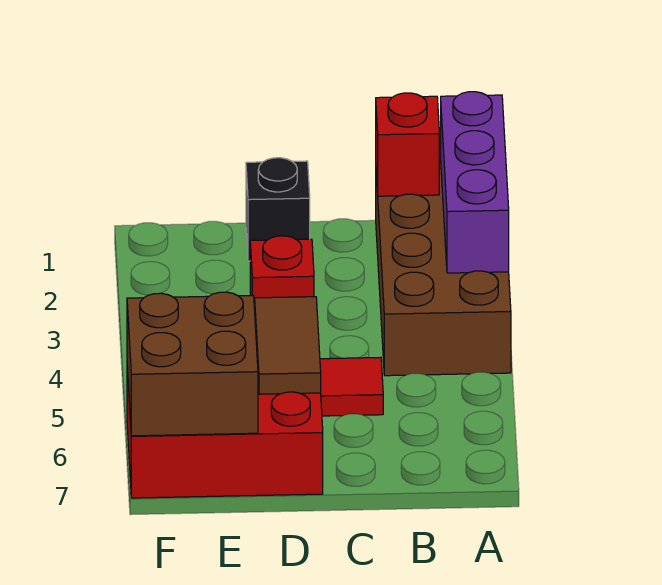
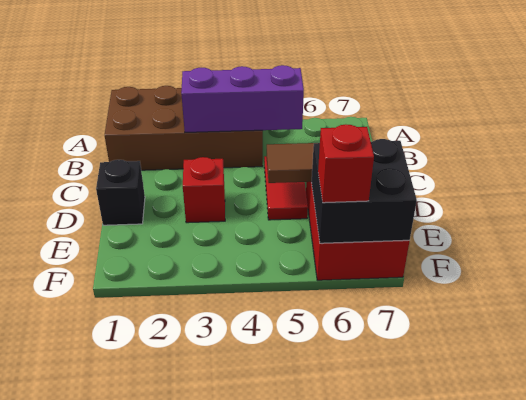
purple 1x3 brick [441,92,509,273] -> purple 1x3 brick moved to [181,65,304,132]
red 1x1 brick [376,93,439,196] -> red 1x1 brick moved to [318,124,374,203]
brown 2x2 brick [127,292,258,436] -> black 2x2 brick [311,139,417,243]

